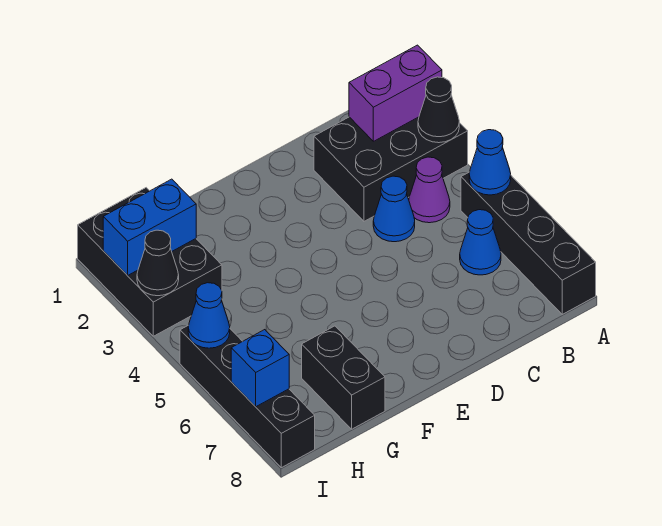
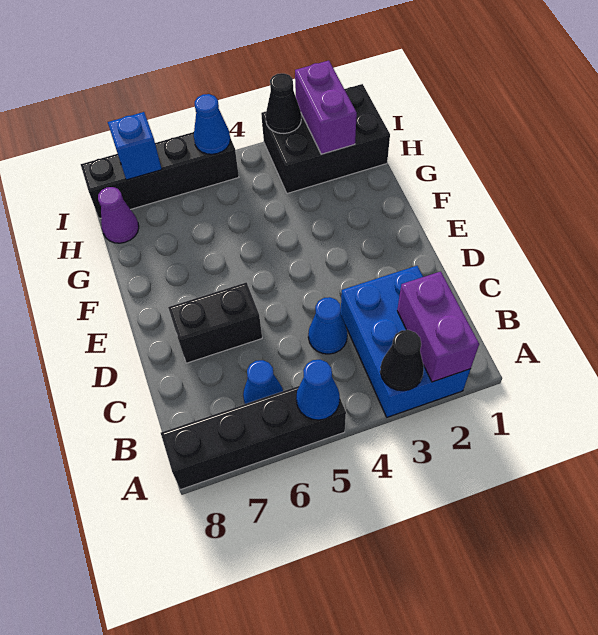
black 2x3 brick [314,117,468,221] -> blue 2x3 brick [341,266,470,417]
purple 1x1 cone [409,157,450,223] -> purple 1x1 cone moved to [98,187,139,243]
black 1x2 brick [302,326,385,429] -> black 1x2 brick moved to [168,282,262,363]
blue 1x2 brick [103,179,196,275] -> purple 1x2 brick [295,61,357,154]

